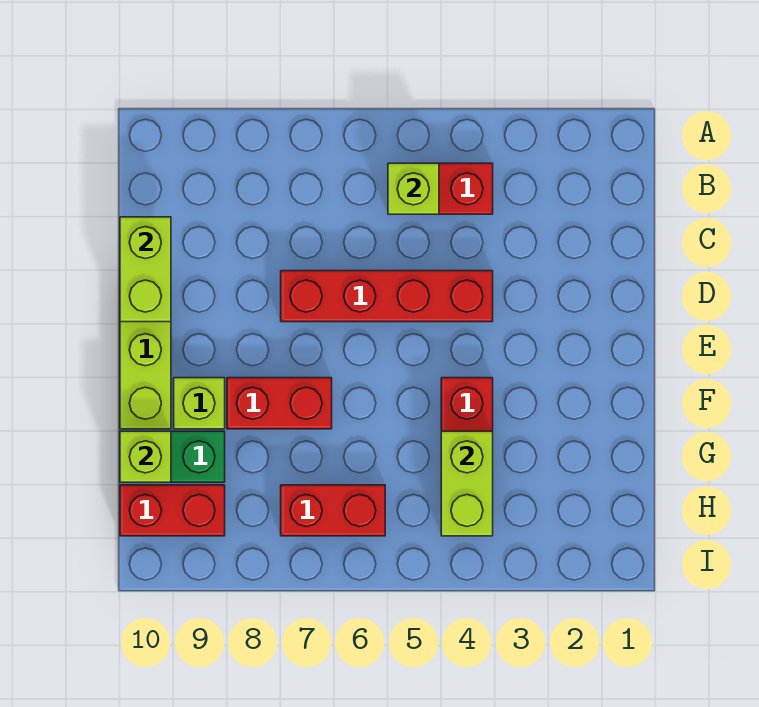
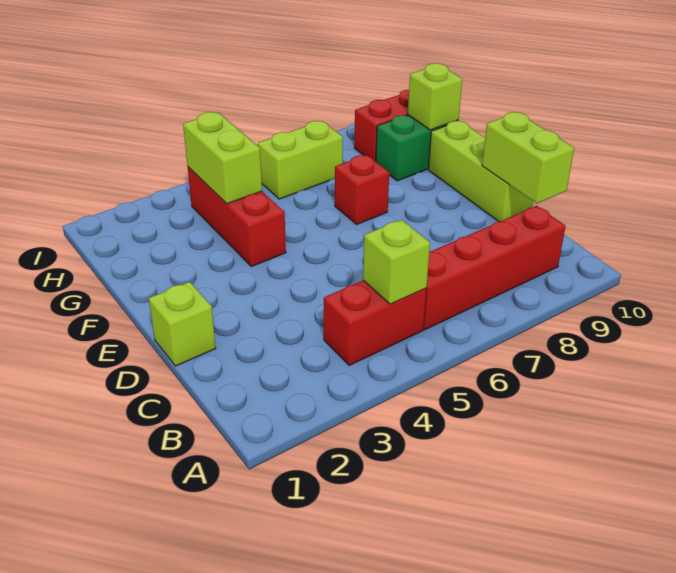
red 1x4 brick [281,271,493,322] -> red 1x4 brick moved to [423,206,566,330]
red 1x2 brick [227,378,332,429] -> red 1x1 brick [335,155,389,224]
lime 1x1 brick [174,378,225,429] -> lime 1x1 brick moved to [149,282,216,366]
red 1x2 brick [281,485,385,536] -> lime 1x2 brick [258,121,343,199]

